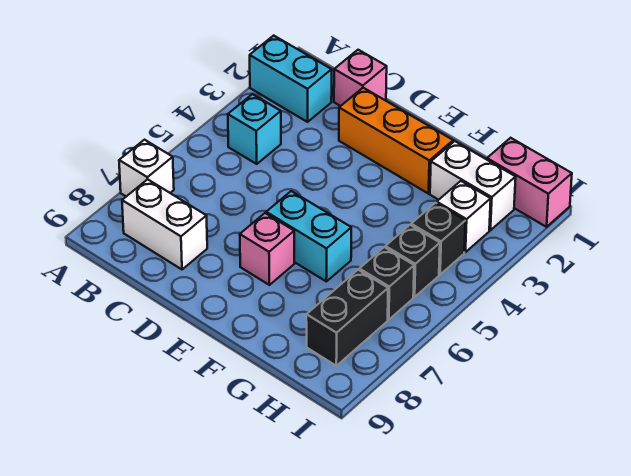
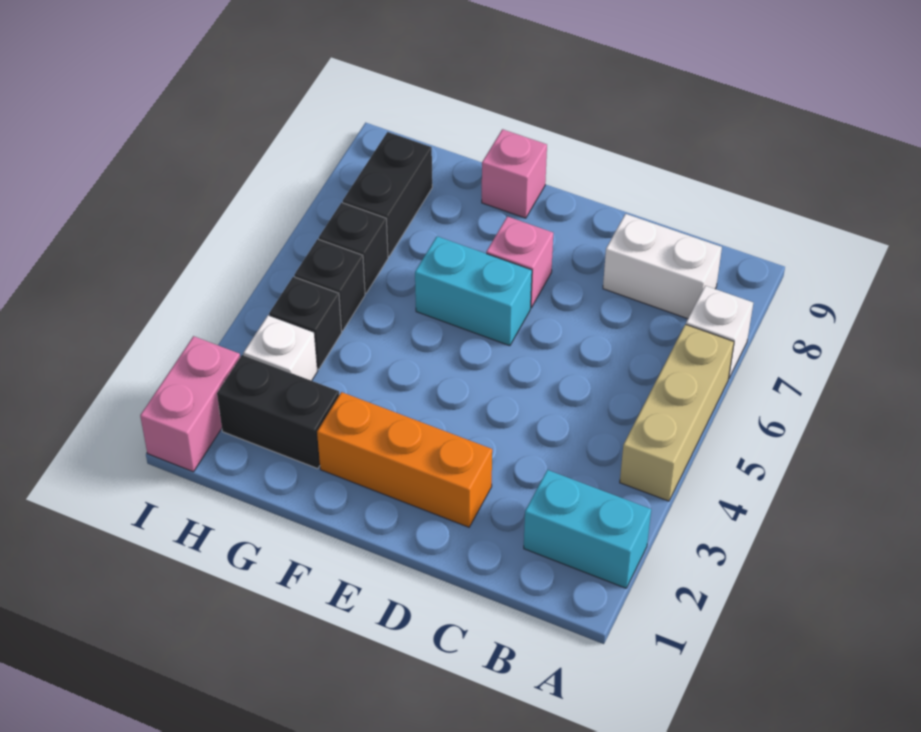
none -> tan 1x3 brick [620,324,734,501]
cyan 1x1 brick [228,94,281,164] -> none
pink 1x1 brick [334,50,387,106] -> pink 1x1 brick moved to [482,129,547,218]
white 1x2 brick [430,141,516,230] -> black 1x2 brick [217,355,339,469]
pink 1x2 brick [487,138,572,227] -> pink 1x2 brick turned to [140,336,240,472]

